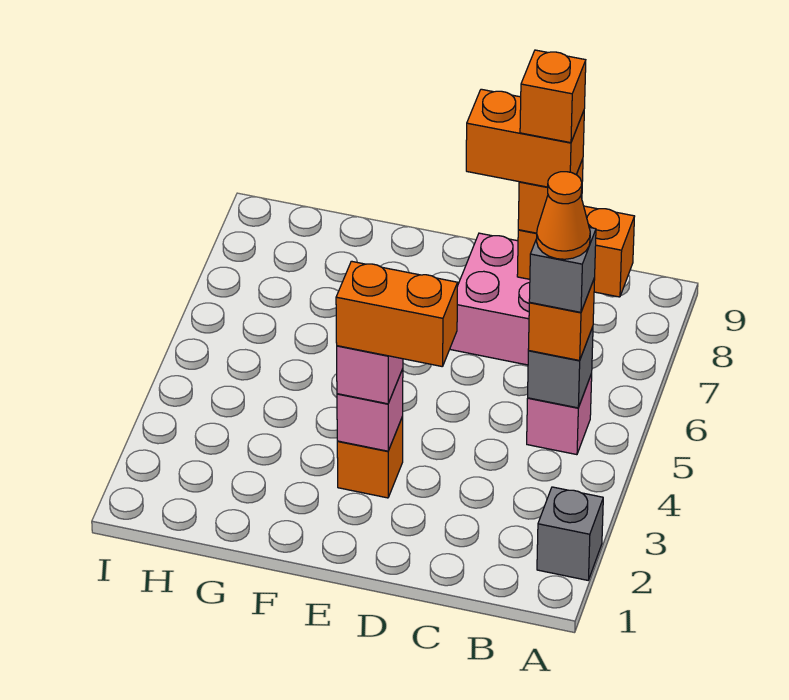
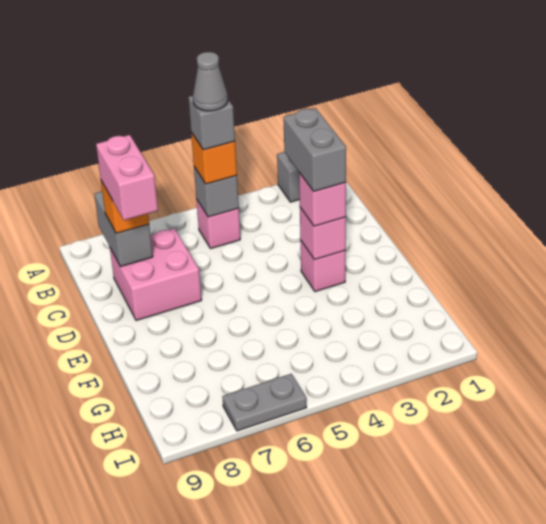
orange 1x1 cone [537,172,590,259] -> grey 1x1 cone [193,52,228,111]
orange 1x2 brick [517,206,635,297] -> grey 1x2 brick [94,191,153,267]
orange 1x2 brick [466,89,584,187] -> pink 1x2 brick [96,135,158,220]
orange 1x1 brick [520,50,586,143] -> none
orange 1x2 brick [336,261,458,367] -> grey 1x2 brick [283,108,346,191]
orange 1x1 brick [337,417,403,498] -> pink 1x1 brick [300,240,345,292]
none -> grey 1x2 plate [222,374,307,431]

